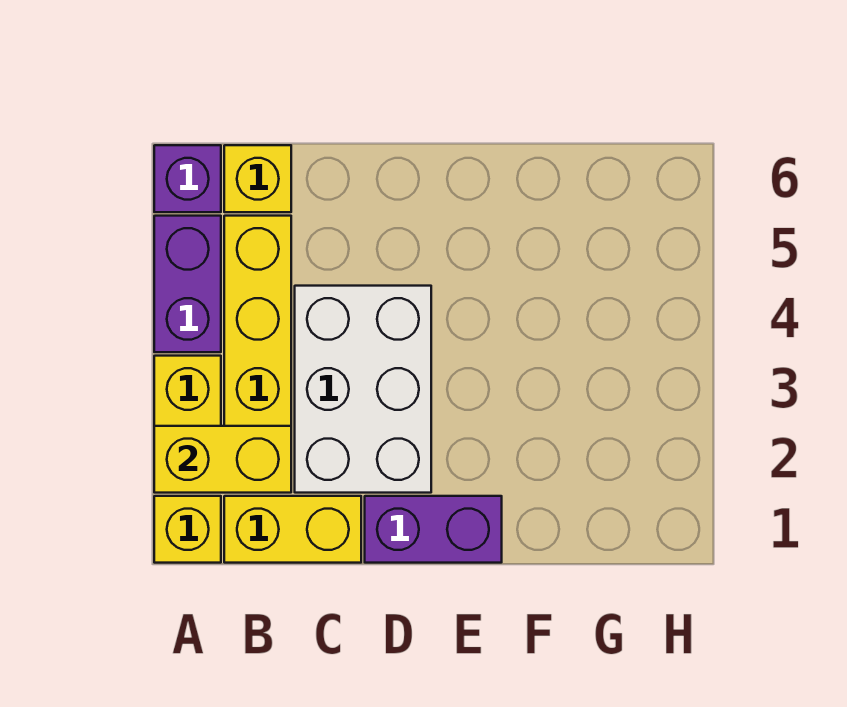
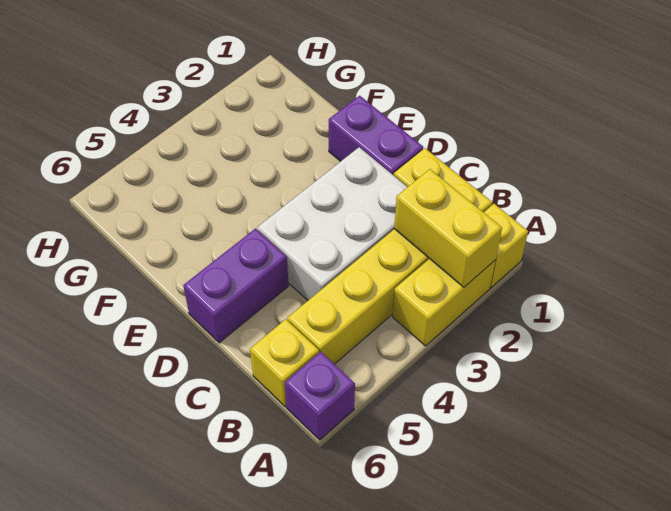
purple 1x2 brick [154,216,221,352] -> purple 1x2 brick moved to [183,229,289,343]

